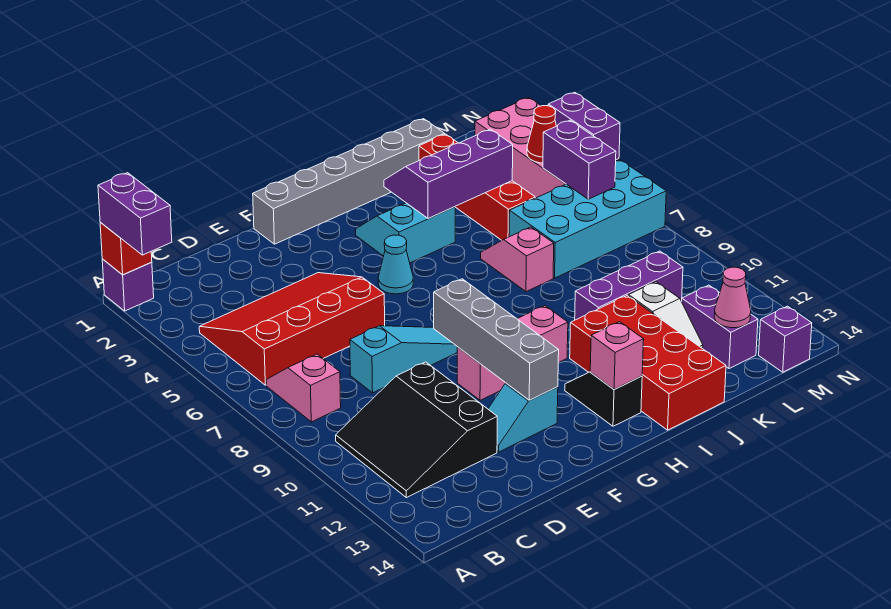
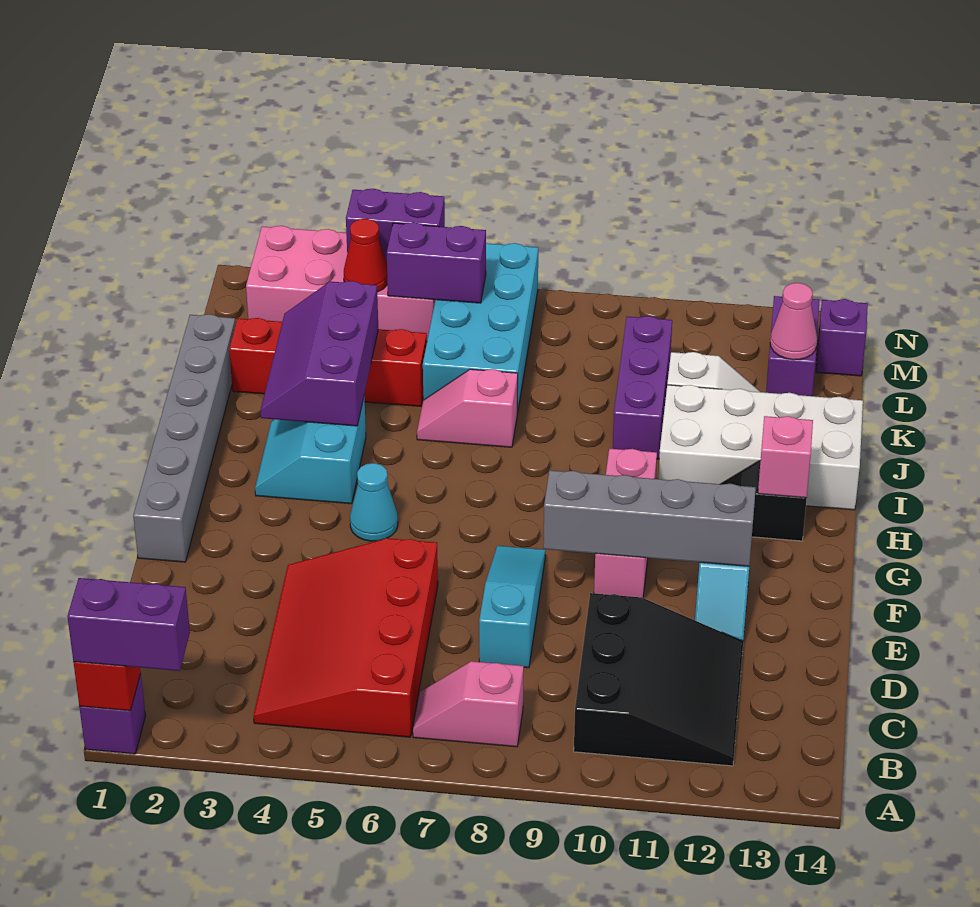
black 3x3 slope [336,362,497,498] -> black 3x3 slope turned to [574,593,743,766]
red 2x4 brick [570,295,726,430] -> white 2x4 brick [658,385,863,510]
purple 1x2 brick [682,285,758,369] -> purple 1x2 brick turned to [766,296,820,396]

